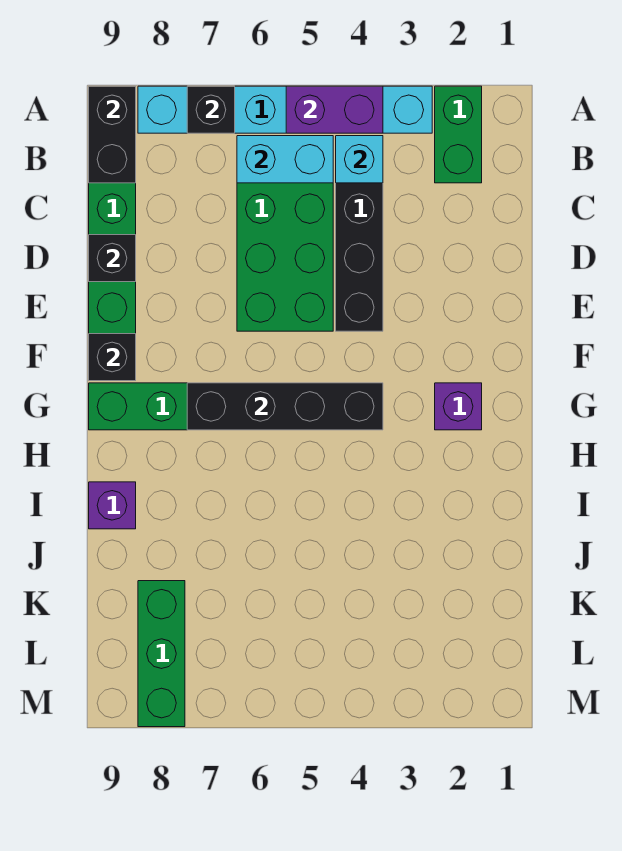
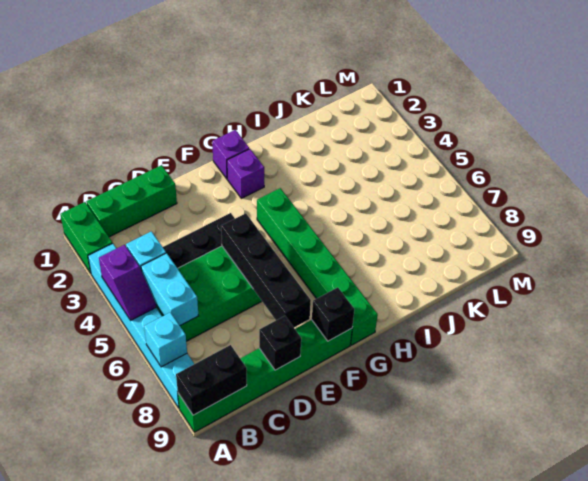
green 1x2 brick [435,86,482,183] -> green 1x2 brick turned to [60,202,113,273]
purple 1x2 brick [286,86,383,133] -> purple 1x2 slope [99,245,156,320]
black 1x1 brick [187,86,235,133] -> cyan 1x1 brick [144,312,187,367]
black 1x4 brick [187,383,383,430] -> black 1x4 brick moved to [221,213,311,327]
purple 1x1 brick [89,482,136,529] -> purple 1x1 brick moved to [212,130,249,179]
green 1x3 brick [138,581,185,727] -> green 1x3 brick moved to [86,165,177,237]

